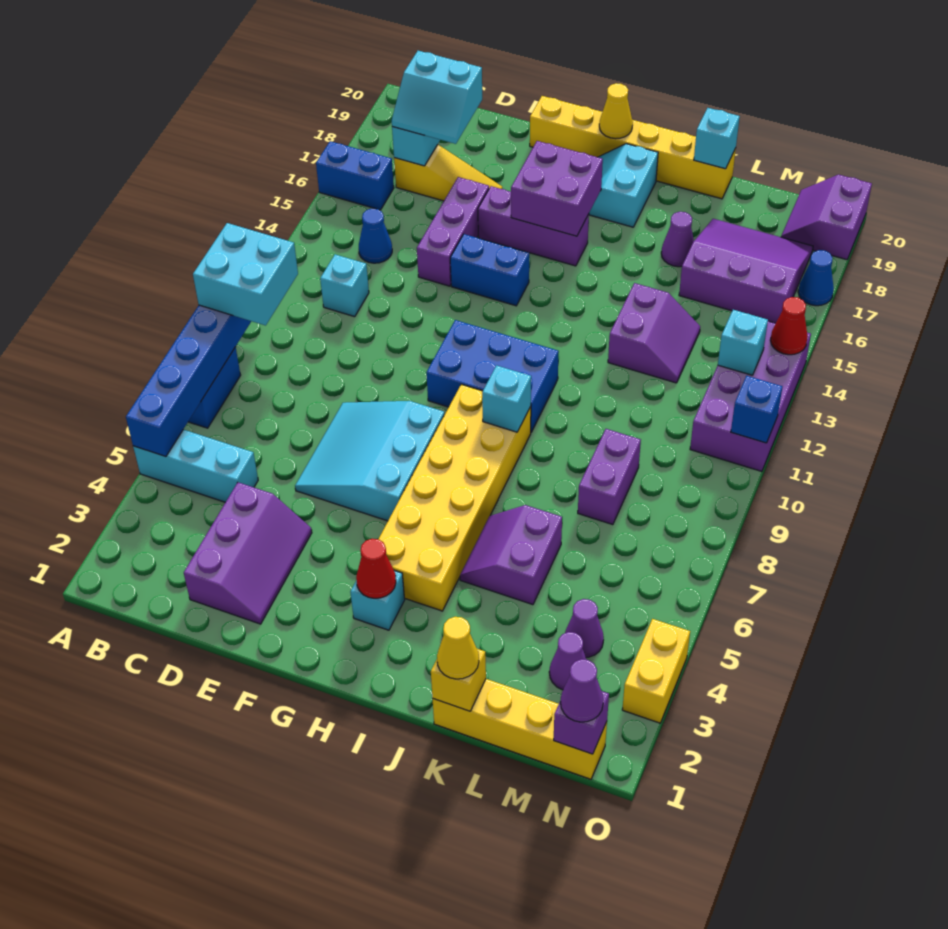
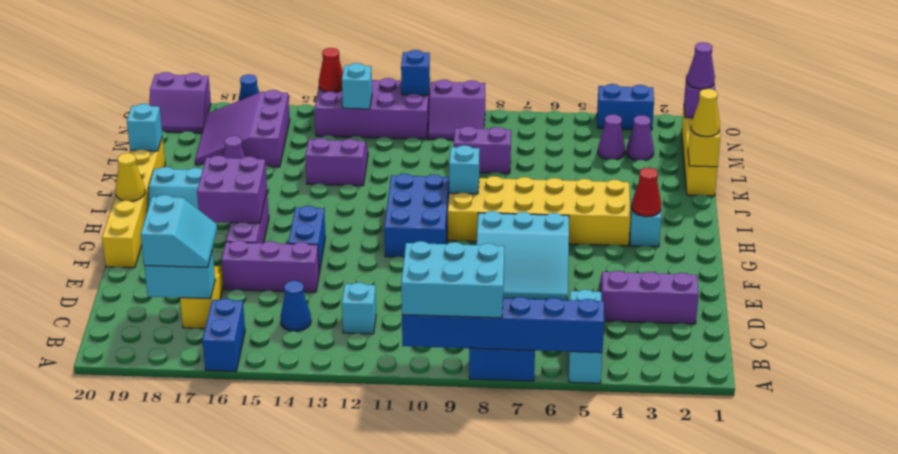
cyan 2x2 brick [193,223,298,325] -> cyan 2x3 brick [401,241,505,318]
purple 2x2 slope [460,505,562,605] -> purple 2x2 slope moved to [428,80,485,140]
yellow 1x2 brick [622,619,690,723] -> blue 1x2 brick [597,84,654,130]

